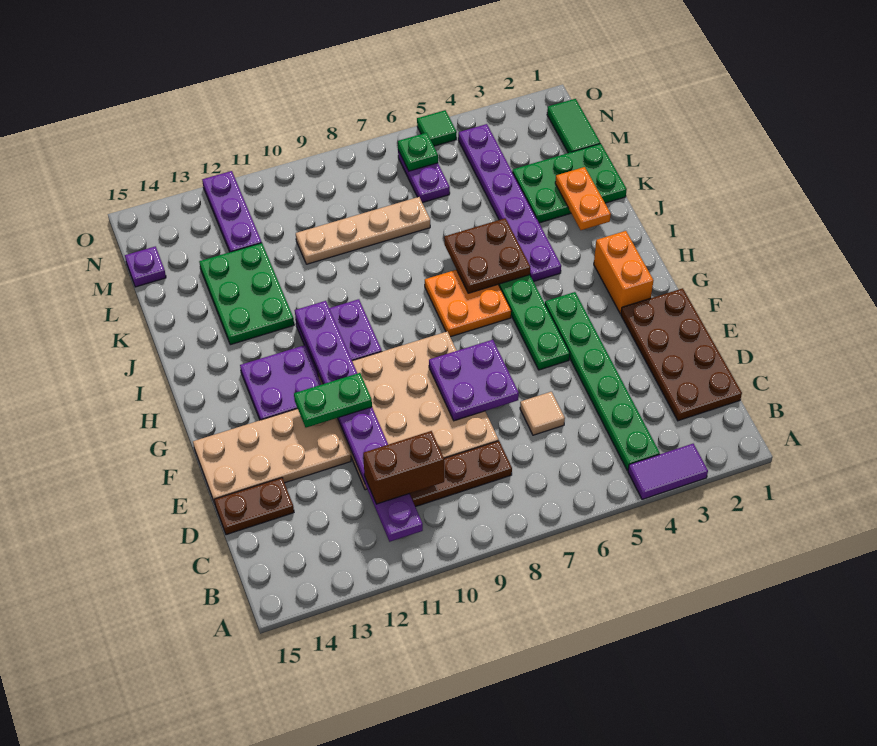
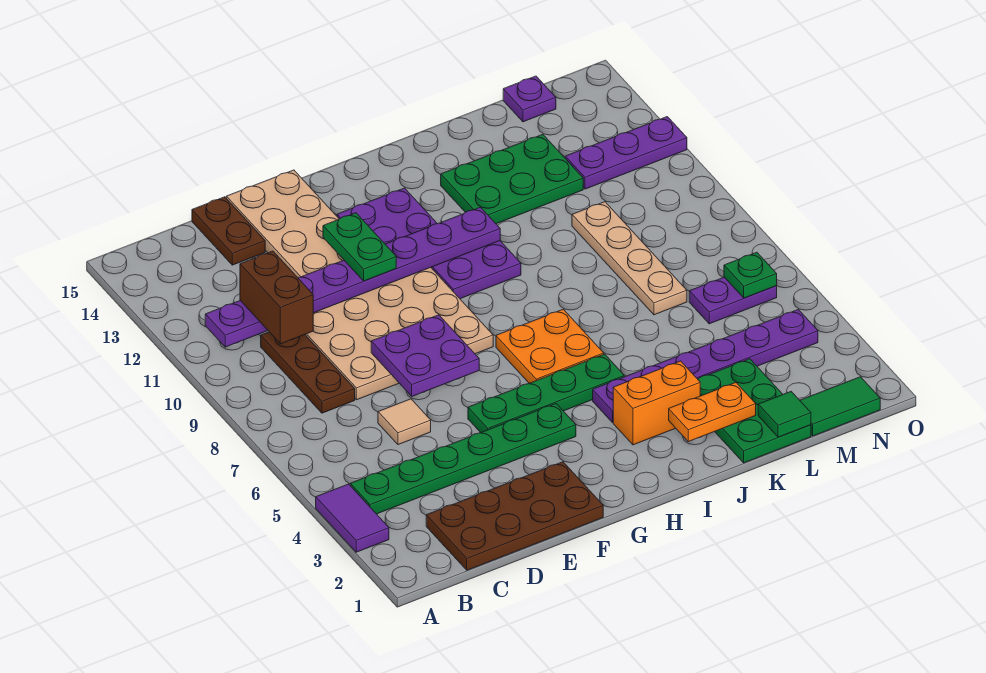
orange 1x2 brick [594,231,654,314] -> orange 1x2 brick moved to [613,361,700,445]
brown 2x2 plate [444,218,530,293] -> none
green 1x1 tile [417,110,457,146] -> green 1x1 tile moved to [758,391,811,437]

